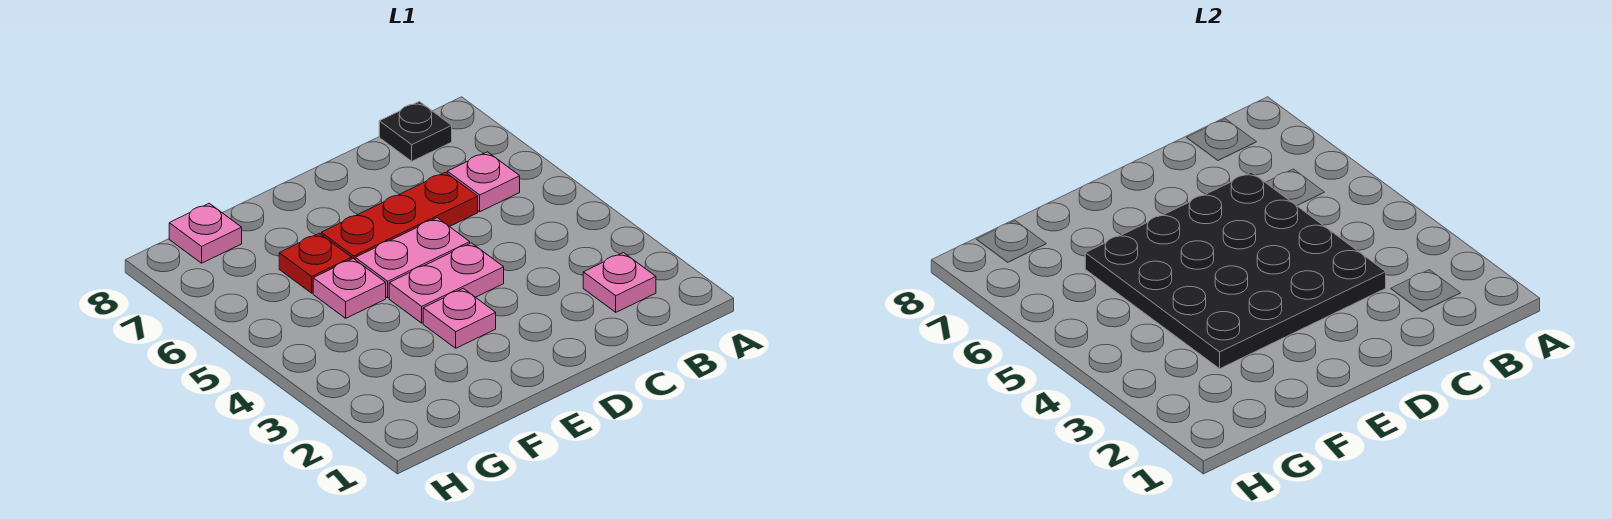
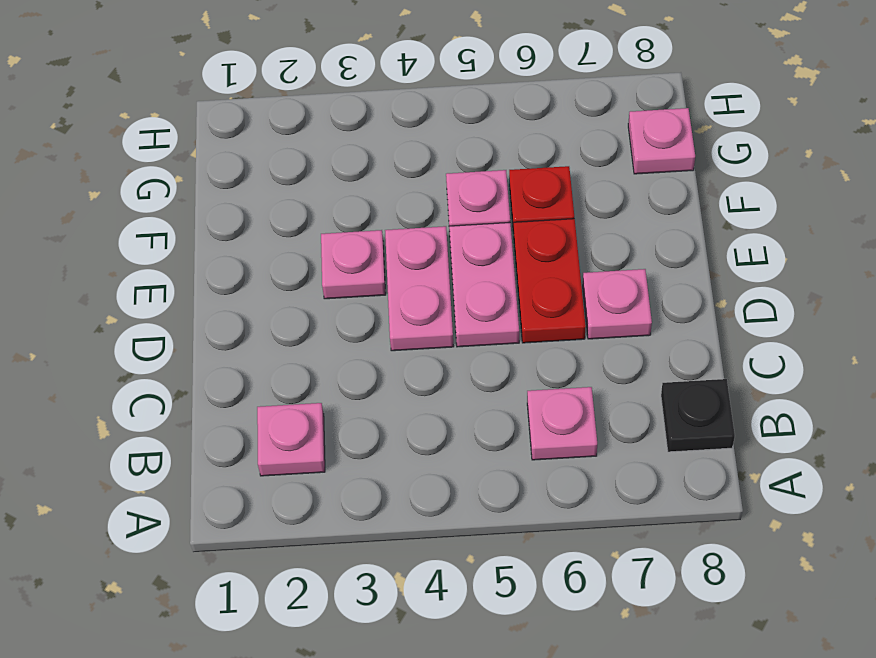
black 4x4 plate [1085,172,1386,369] -> none
red 1x3 plate [321,172,478,259] -> red 1x2 plate [514,219,586,343]
none -> pink 1x1 plate [583,269,652,339]

